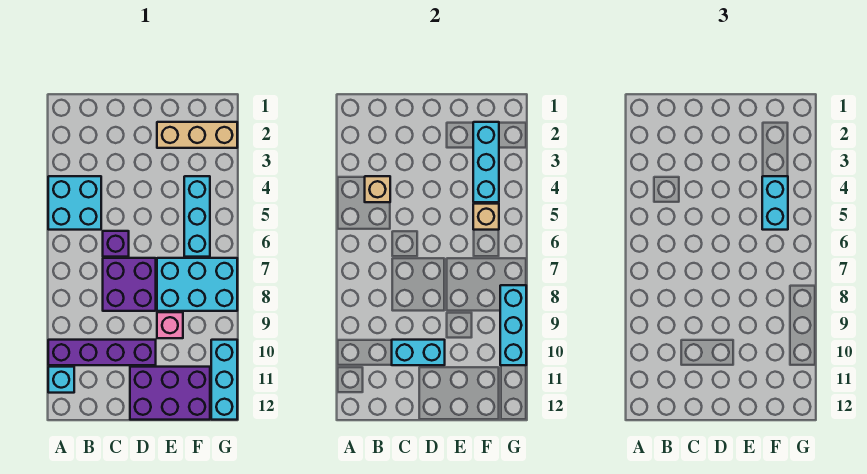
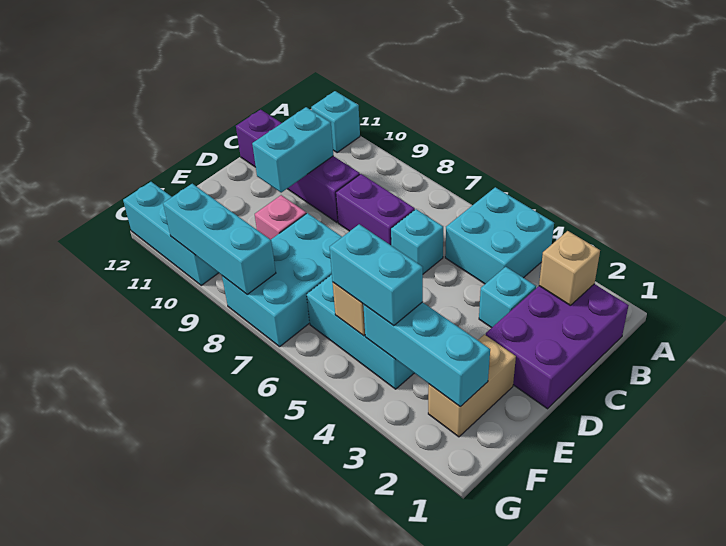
purple 1x4 brick [48,340,156,365] -> purple 1x4 brick turned to [236,110,360,222]
tan 1x1 brick [365,176,390,202] -> tan 1x1 brick moved to [539,231,600,306]
none -> cyan 1x1 brick [479,267,536,328]
purple 1x1 brick [103,231,129,257] -> cyan 1x1 brick [391,209,443,274]
purple 2x2 brick [103,258,156,311] -> purple 1x2 brick [336,174,415,245]
purple 2x3 brick [130,367,210,420] -> purple 2x3 brick moved to [486,284,629,409]
tan 1x3 brick [157,122,237,148] -> tan 1x2 brick [428,334,516,437]

